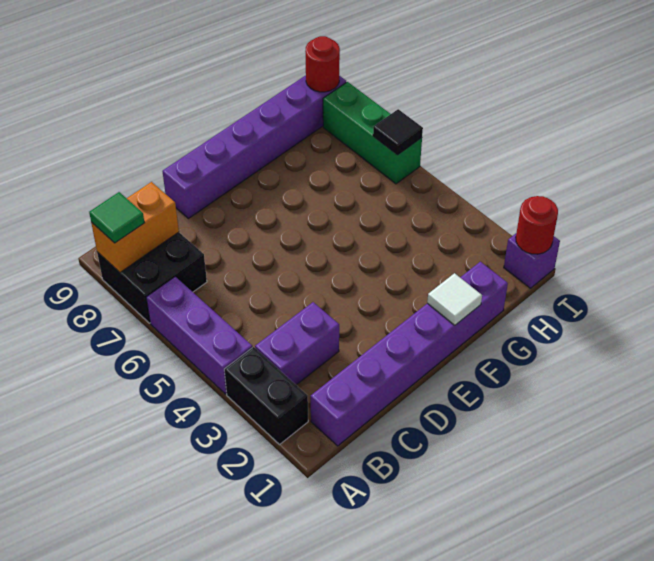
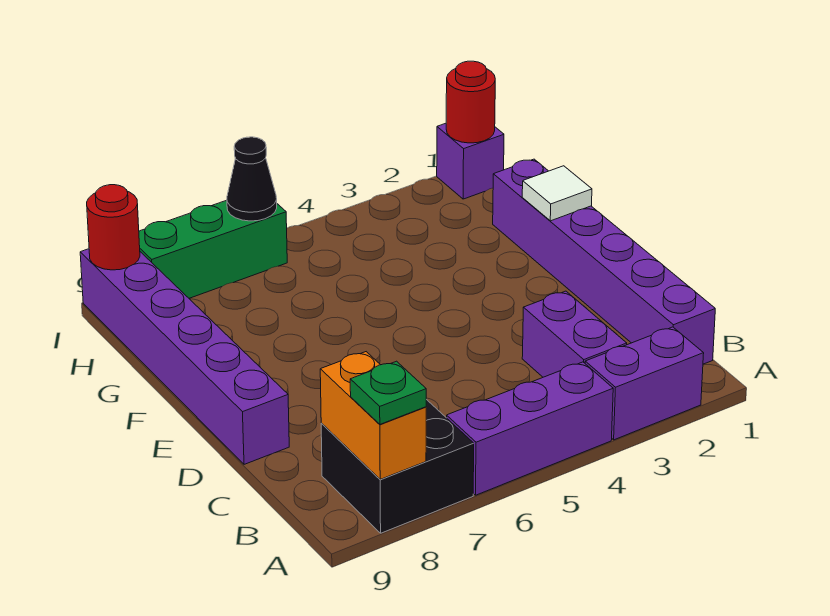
black 1x2 brick [224,347,308,444] -> purple 1x2 brick [585,327,704,440]
green 1x1 tile [89,192,144,243] -> green 1x1 plate [350,361,426,424]
black 1x1 tile [373,109,423,155] -> black 1x1 cone [227,137,277,221]

